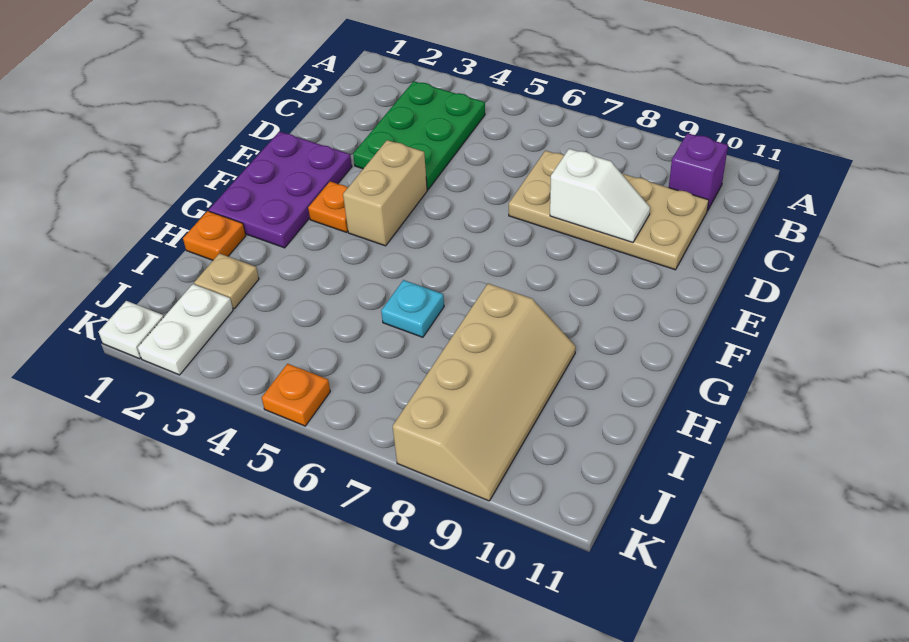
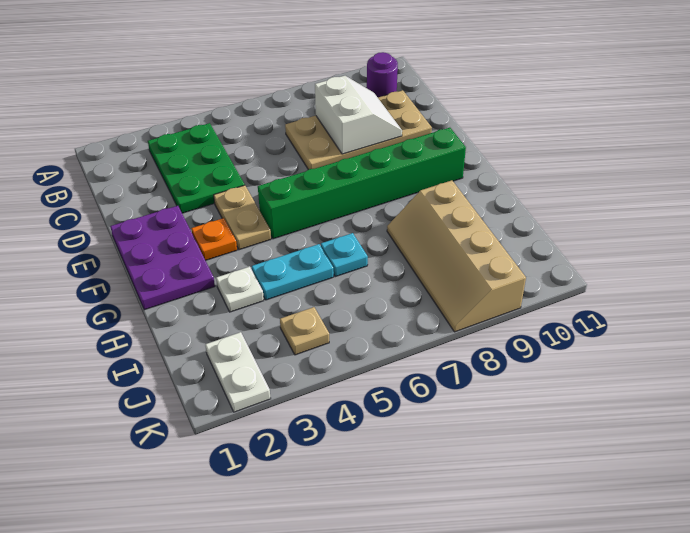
purple 1x1 brick [669,133,728,211] -> purple 1x1 round brick [367,52,398,97]
white 1x2 slope [550,149,650,242] -> white 2x2 slope [315,76,402,154]
tan 1x2 brick [343,140,427,246] -> tan 1x2 plate [214,185,271,250]
none -> green 1x6 brick [258,128,466,239]
orange 1x1 plate [183,211,246,260] -> none
none -> cyan 1x2 plate [252,244,334,300]
tan 2x4 slope [393,284,576,501] -> tan 2x4 slope turned to [387,180,526,332]
tan 1x1 plate [194,253,259,308] -> tan 1x1 plate moved to [280,307,329,355]
white 1x1 plate [99,301,164,359] -> white 1x1 plate moved to [216,267,264,312]
orange 1x1 plate [262,364,330,426] -> none

